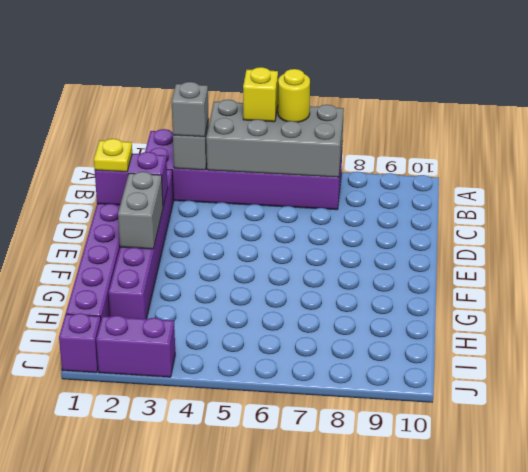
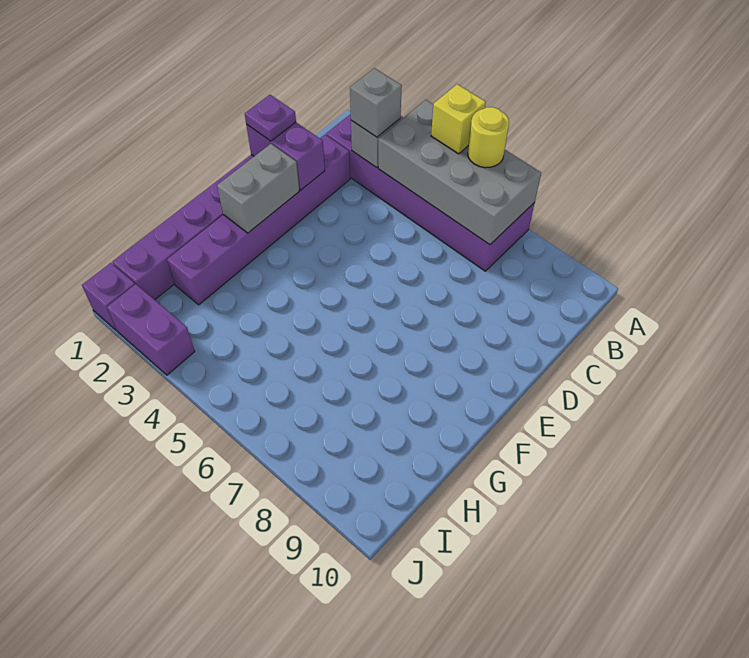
yellow 1x1 plate [94,139,132,172] -> purple 1x1 plate [245,95,296,141]

